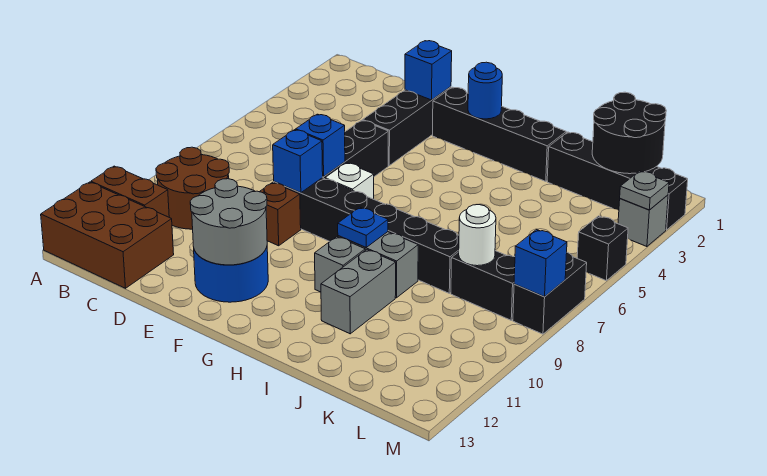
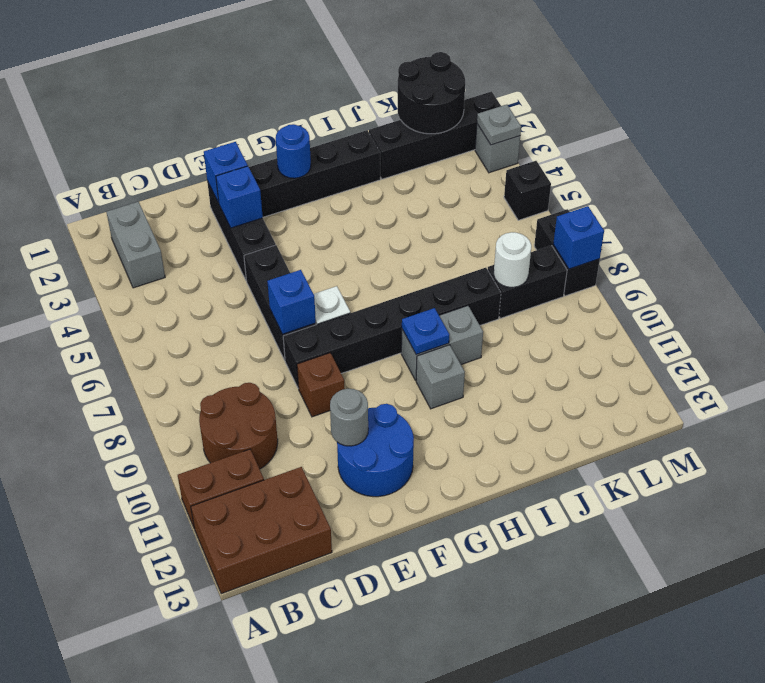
blue 1x1 brick [273,130,323,193] -> blue 1x1 brick moved to [216,166,263,228]
grey 2x2 round brick [190,179,267,265] -> grey 1x1 round brick [330,389,368,446]
grey 1x2 brick [321,250,396,334] -> grey 1x2 brick moved to [107,202,165,288]

